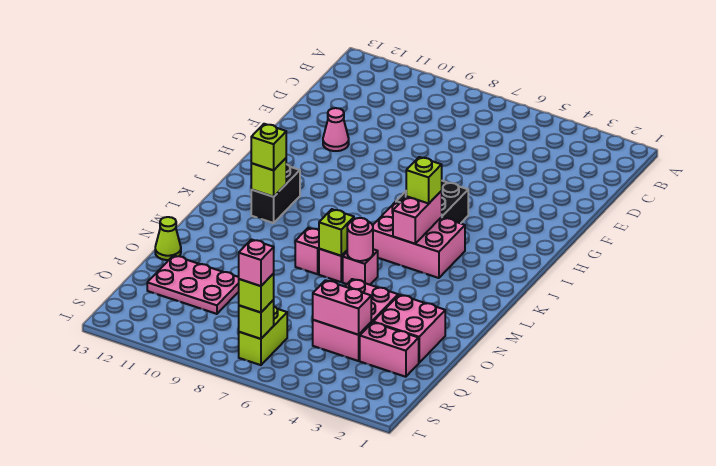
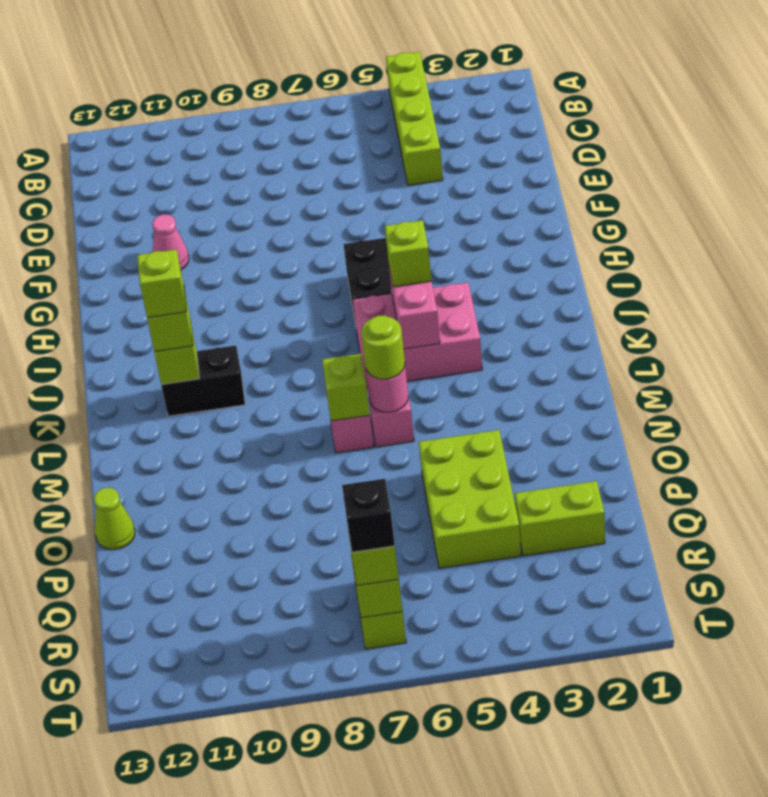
none -> lime 1x4 brick [386,52,443,185]
black 1x2 brick [251,164,300,223] -> black 1x2 brick turned to [161,345,245,416]
none -> lime 1x1 brick [137,249,186,318]
none -> lime 1x1 round brick [361,316,405,379]
pink 1x1 brick [295,228,319,274] -> none
pink 2x2 brick [373,295,445,363] -> none
pink 2x3 brick [313,279,398,361] -> lime 2x3 brick [419,430,521,568]
pink 2x3 plate [147,255,239,314] -> none
pink 1x2 brick [360,322,419,377] -> lime 1x2 brick [515,481,605,556]
pink 1x2 brick [313,280,371,335] -> none
pink 1x1 brick [239,240,274,286] -> black 1x1 brick [342,479,395,552]

